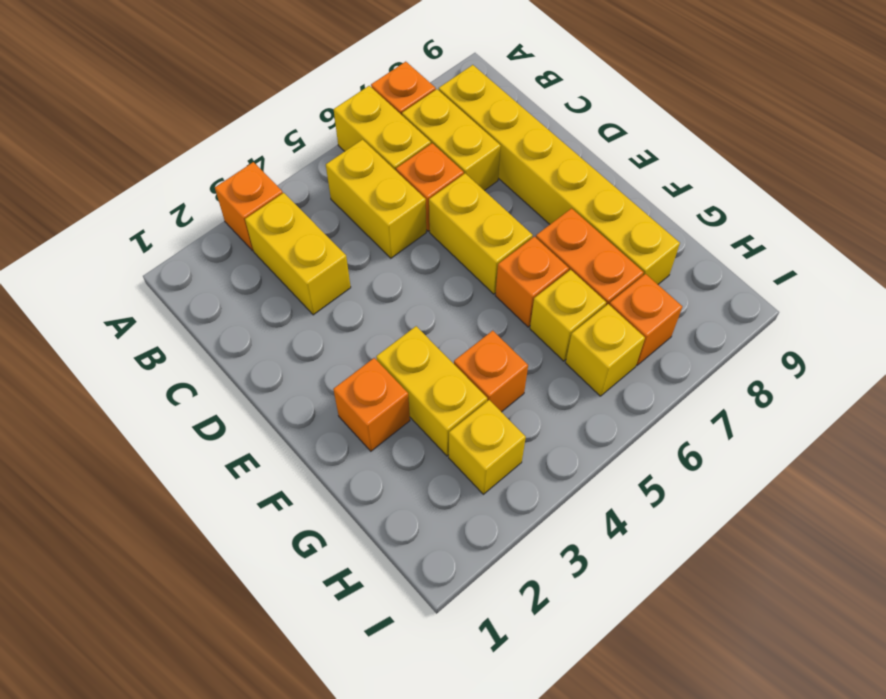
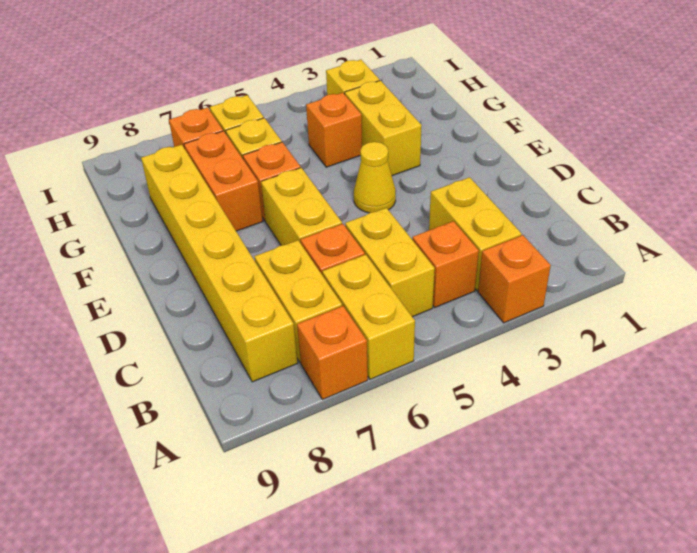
none -> yellow 1x1 cone [354,142,396,213]
orange 1x1 brick [333,358,410,451] -> orange 1x1 brick moved to [412,221,479,307]

